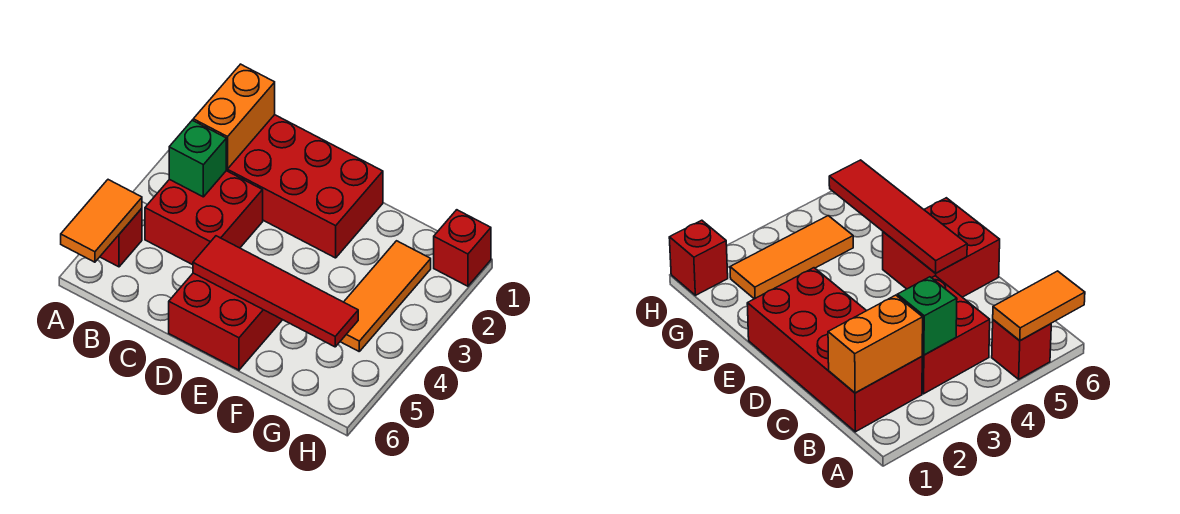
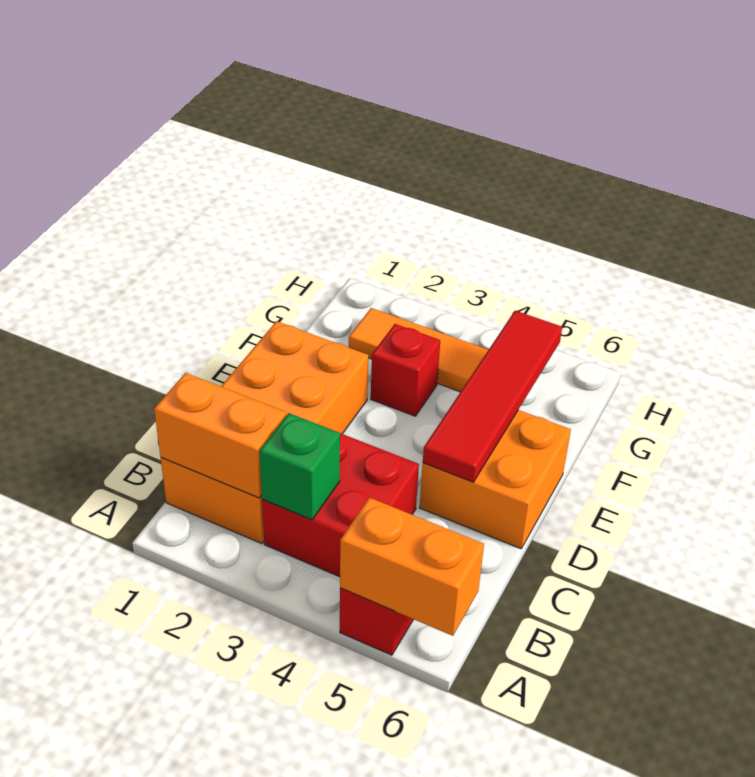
orange 1x2 tile [61,180,142,262] -> orange 1x2 brick [340,498,484,636]
red 2x4 brick [226,115,383,258] -> orange 2x4 brick [161,321,368,544]
red 2x2 brick [169,273,282,370] -> orange 2x2 brick [420,410,571,549]
red 1x1 brick [434,210,491,286] -> red 1x1 brick moved to [371,324,440,416]

